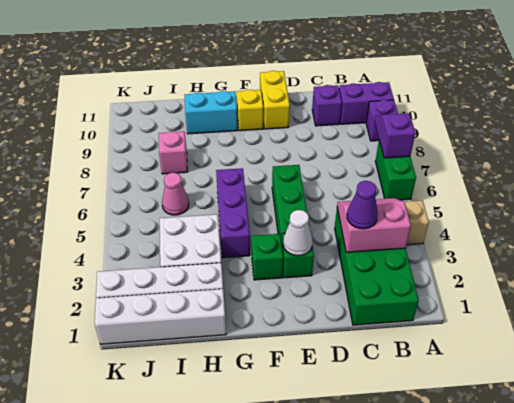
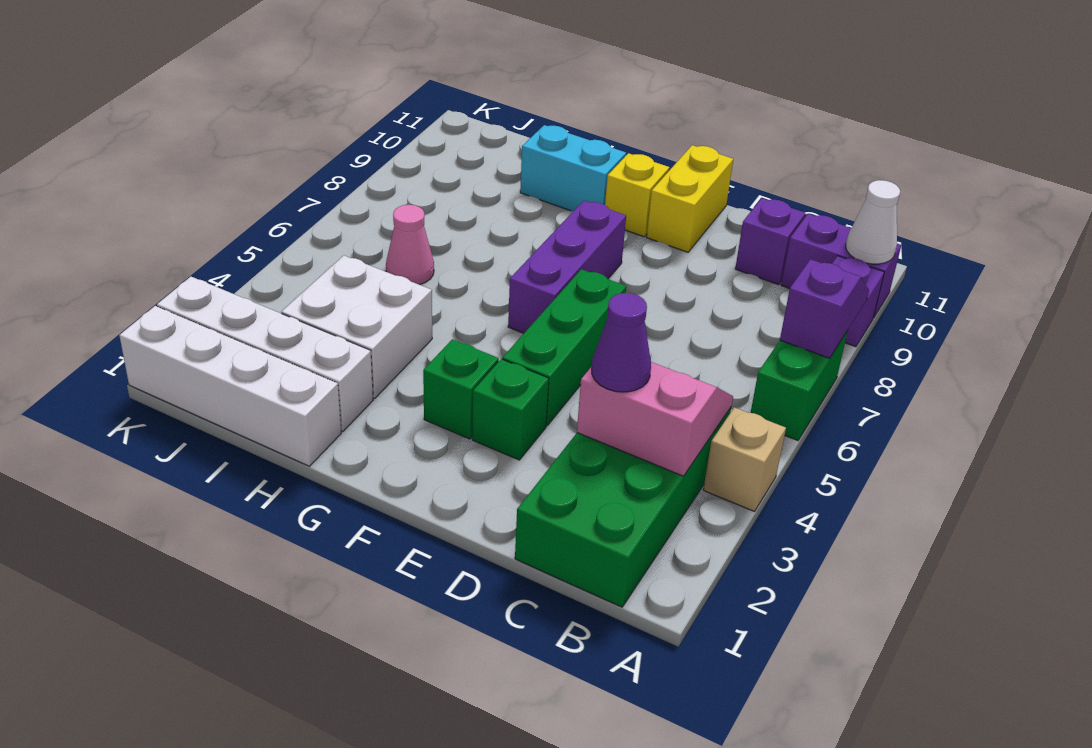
white 1x1 cone [283,210,312,256] -> white 1x1 cone moved to [846,180,900,264]
purple 1x3 brick [216,168,250,258] -> purple 1x3 brick moved to [508,201,626,333]
pink 1x1 brick [159,132,188,174] -> none

